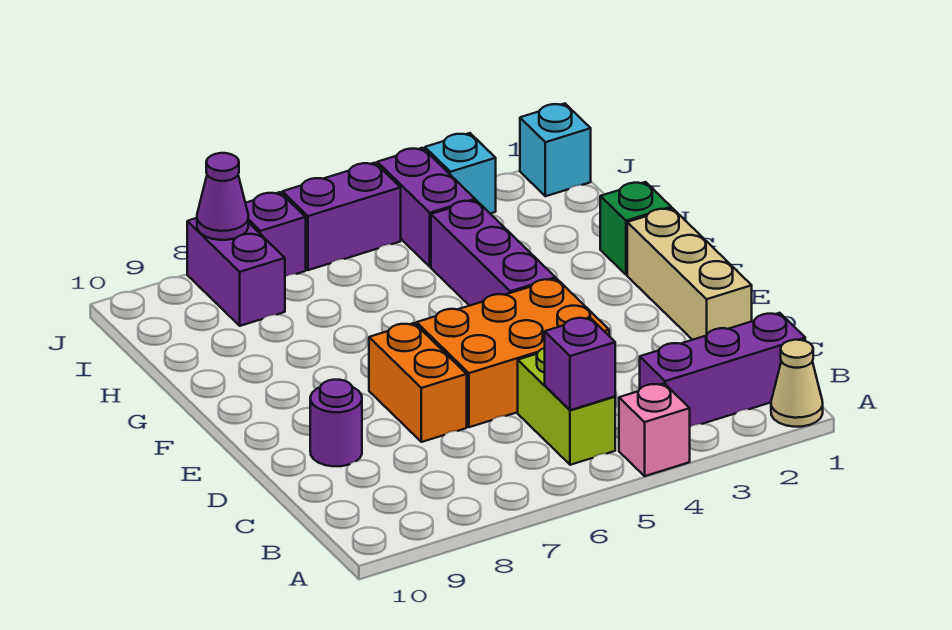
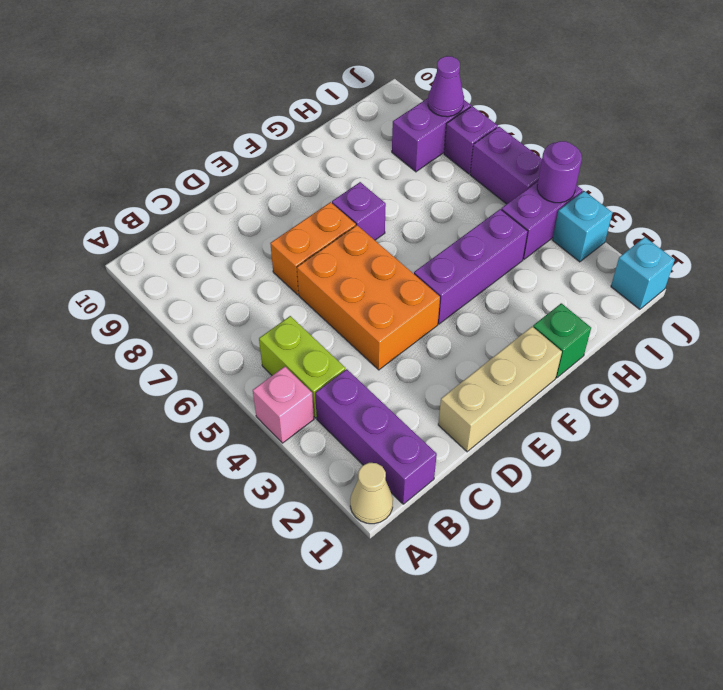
lime 1x2 brick [518,348,615,465] -> lime 1x2 brick turned to [259,316,345,418]
purple 1x1 brick [545,317,615,410] -> purple 1x1 brick moved to [332,182,386,240]
purple 1x1 round brick [310,380,362,466] -> purple 1x1 round brick moved to [537,141,582,203]

